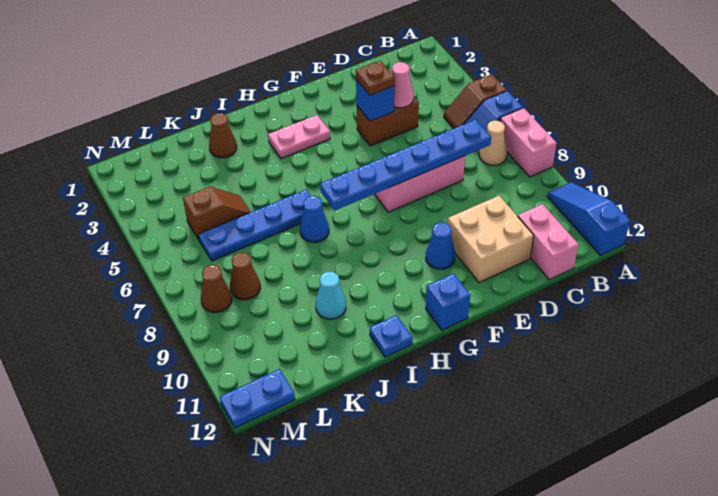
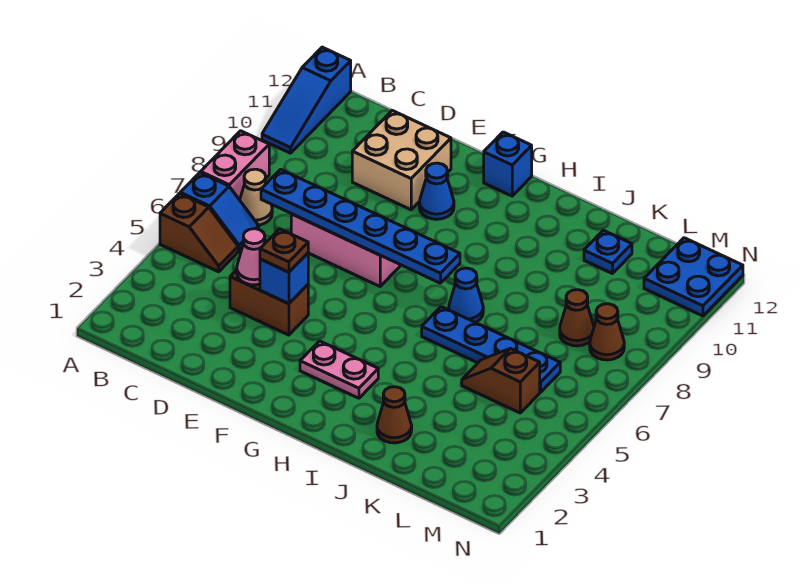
pink 1x2 brick [518,204,579,280] -> none
blue 1x1 plate [370,315,413,357] -> blue 1x1 plate moved to [584,230,632,274]
cyan 1x1 cone [316,272,346,319] -> none
blue 1x2 plate [220,369,295,428] -> blue 2x2 plate [644,238,743,316]

